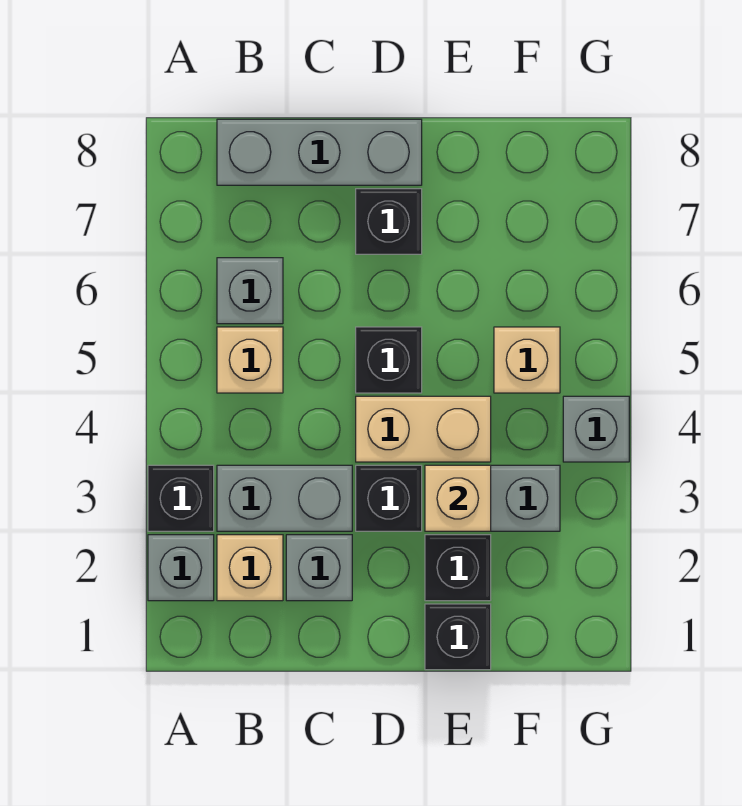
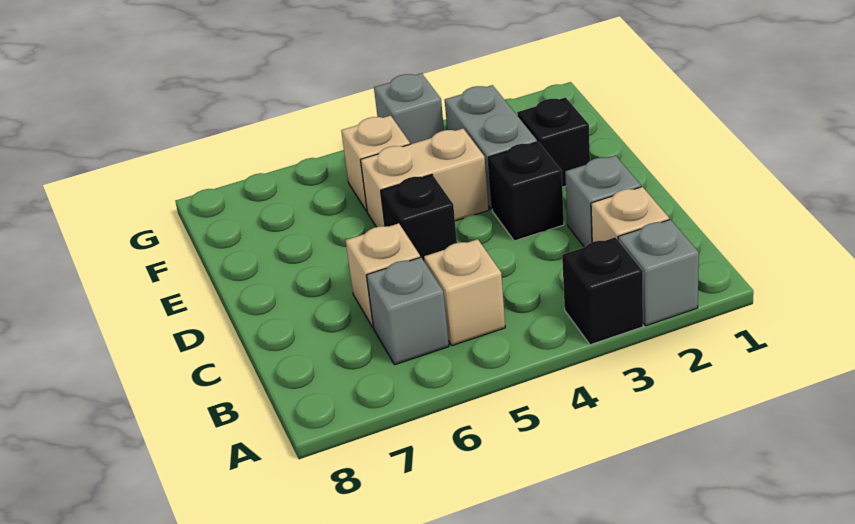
grey 1x2 brick [217,465,352,531] -> none
grey 1x3 brick [217,119,422,185] -> none
tan 1x2 brick [356,396,491,462] -> tan 1x2 brick turned to [361,129,489,227]
black 1x1 brick [356,189,422,254] -> none
black 1x1 brick [425,604,491,670] -> none
tan 1x1 brick [425,465,491,531] -> tan 1x1 brick moved to [346,223,420,328]

